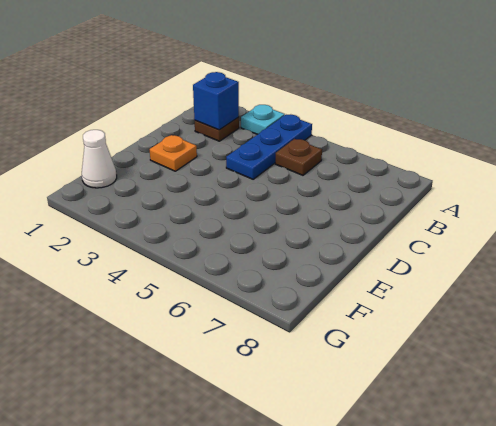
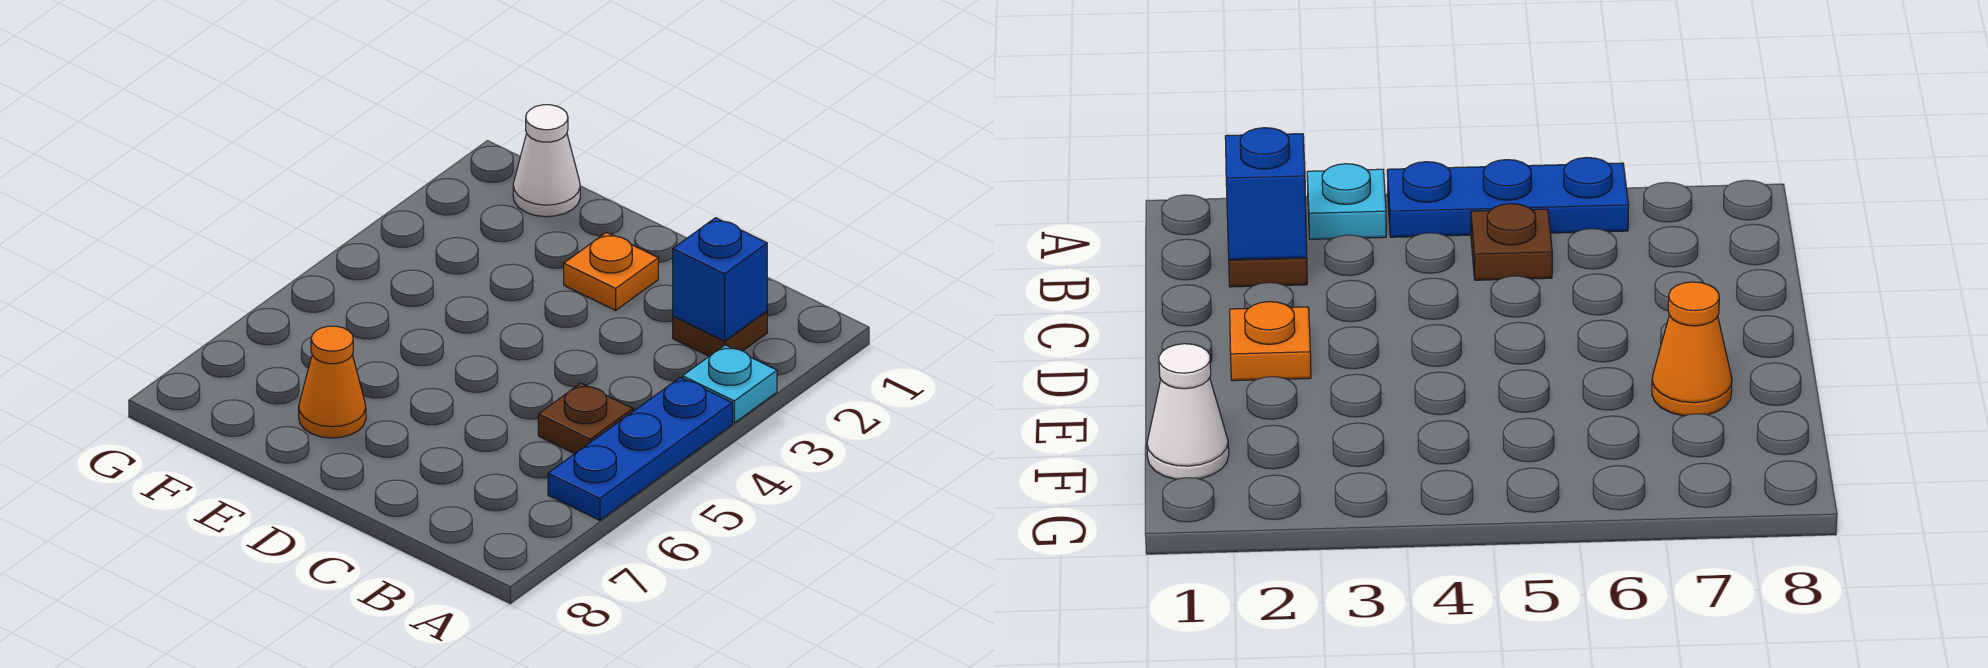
blue 1x3 plate [226,114,312,179] -> blue 1x3 plate turned to [548,377,732,520]
none -> orange 1x1 cone [299,326,366,438]

